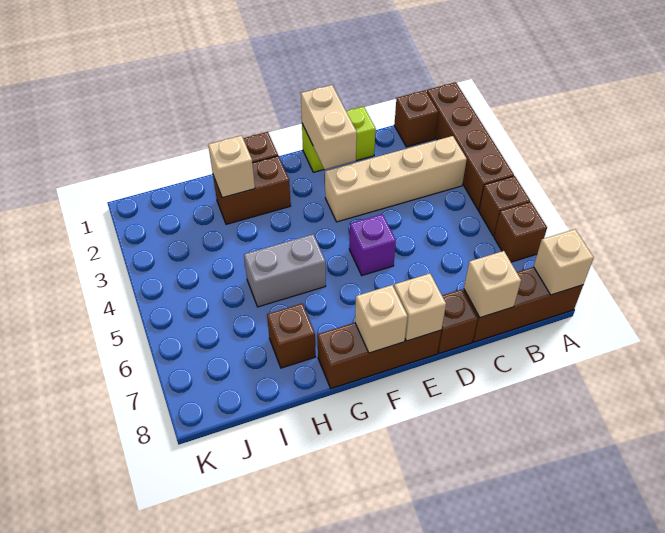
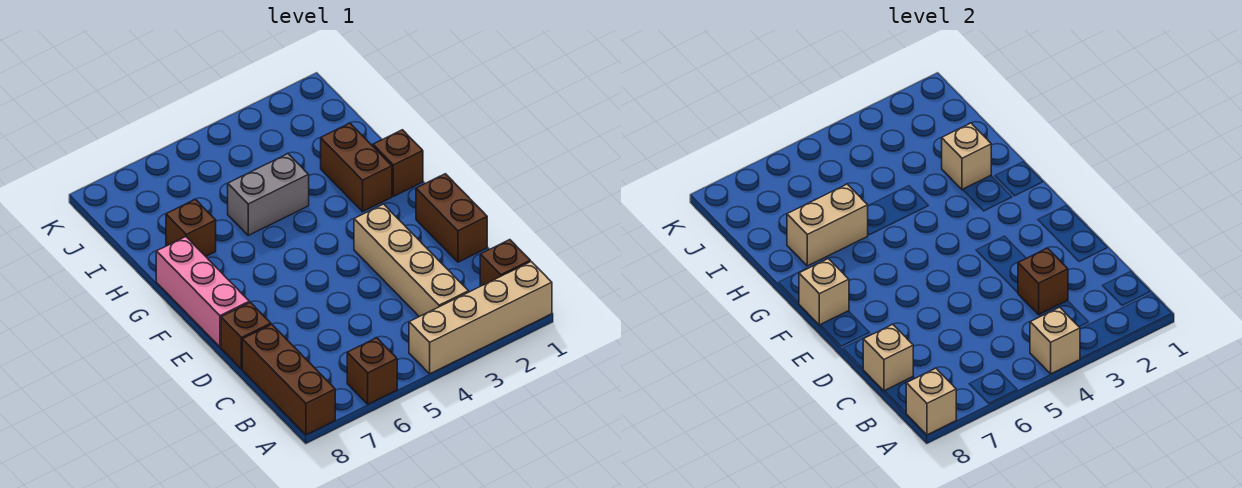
brown 1x4 brick [427,82,514,210] -> tan 1x4 brick [409,262,552,374]
brown 1x1 brick [479,176,530,236] -> brown 1x1 brick moved to [1018,248,1068,315]
lime 1x2 brick [302,107,376,172] -> brown 1x2 brick [416,174,487,262]
tan 1x2 brick [301,85,357,169] -> tan 1x2 brick moved to [787,184,868,266]
purple 1x1 brick [349,214,396,275] -> none
brown 1x3 brick [317,323,441,389] -> pink 1x3 brick [156,237,250,347]
tan 1x1 brick [394,273,446,341] -> tan 1x1 brick moved to [1030,307,1080,374]
grey 1x2 brick [244,234,326,307] -> grey 1x2 brick turned to [228,154,309,235]

